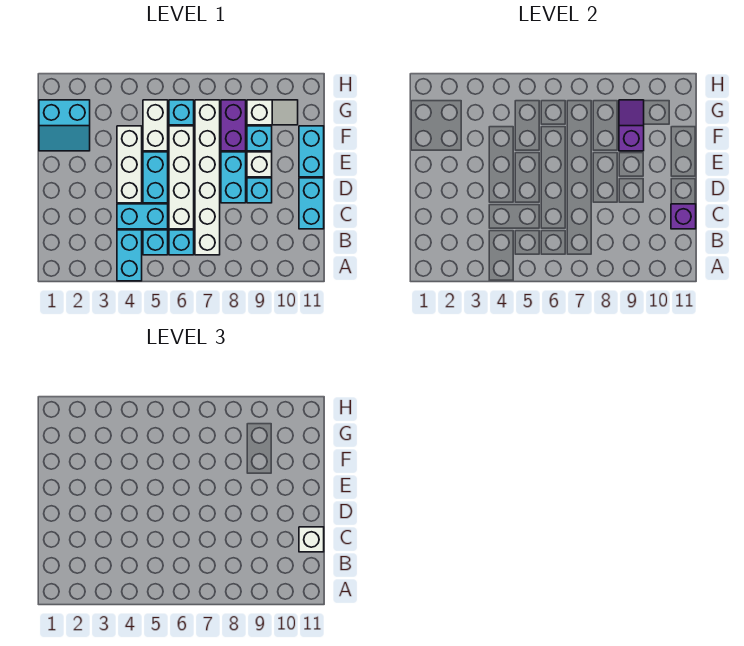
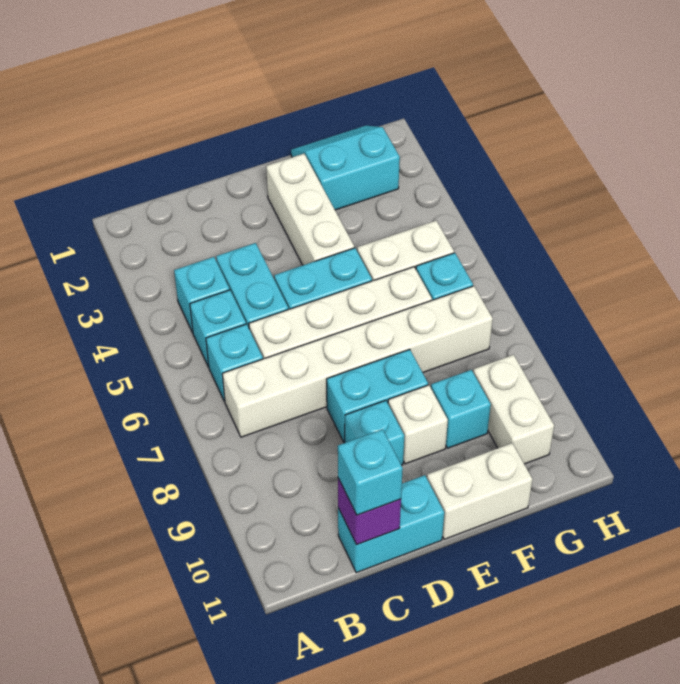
cyan 1x2 brick [117,230,142,281] -> cyan 1x1 brick [174,257,230,333]
white 1x1 brick [299,527,324,552] -> cyan 1x1 brick [338,429,403,515]
white 1x3 brick [117,126,142,203] -> white 1x3 brick turned to [266,154,354,265]
cyan 1x2 brick [299,126,324,177] -> white 1x2 brick [427,443,533,539]
cyan 2x2 slope [39,100,90,151] -> cyan 2x2 slope turned to [291,126,400,210]
purple 1x2 brick [221,100,246,151] -> none
purple 1x2 slope [619,100,644,151] -> none
white 1x2 slope [247,100,298,125] -> white 1x2 brick [473,355,554,464]

